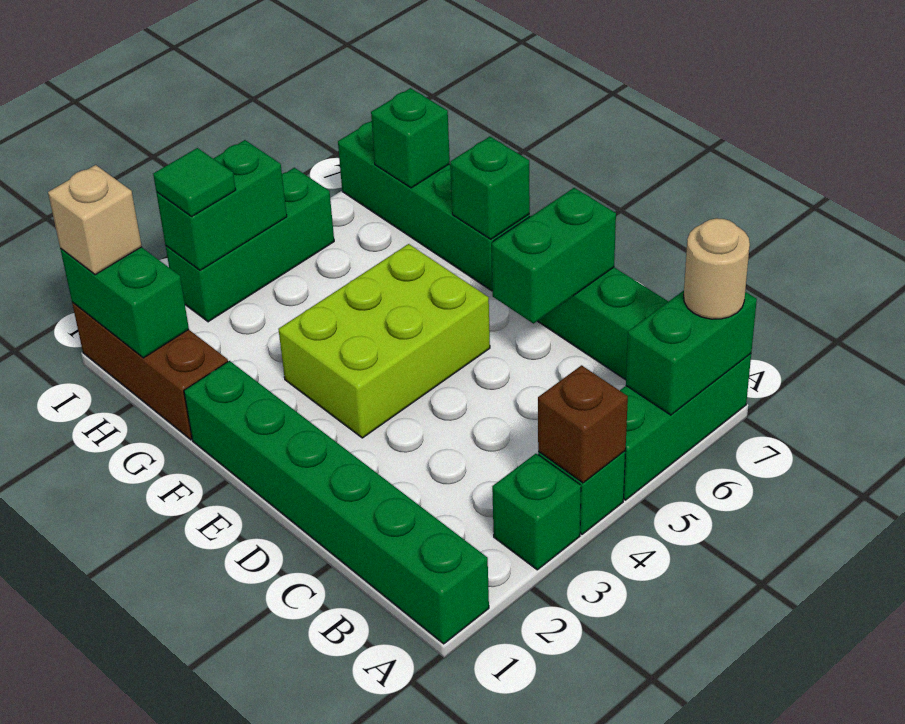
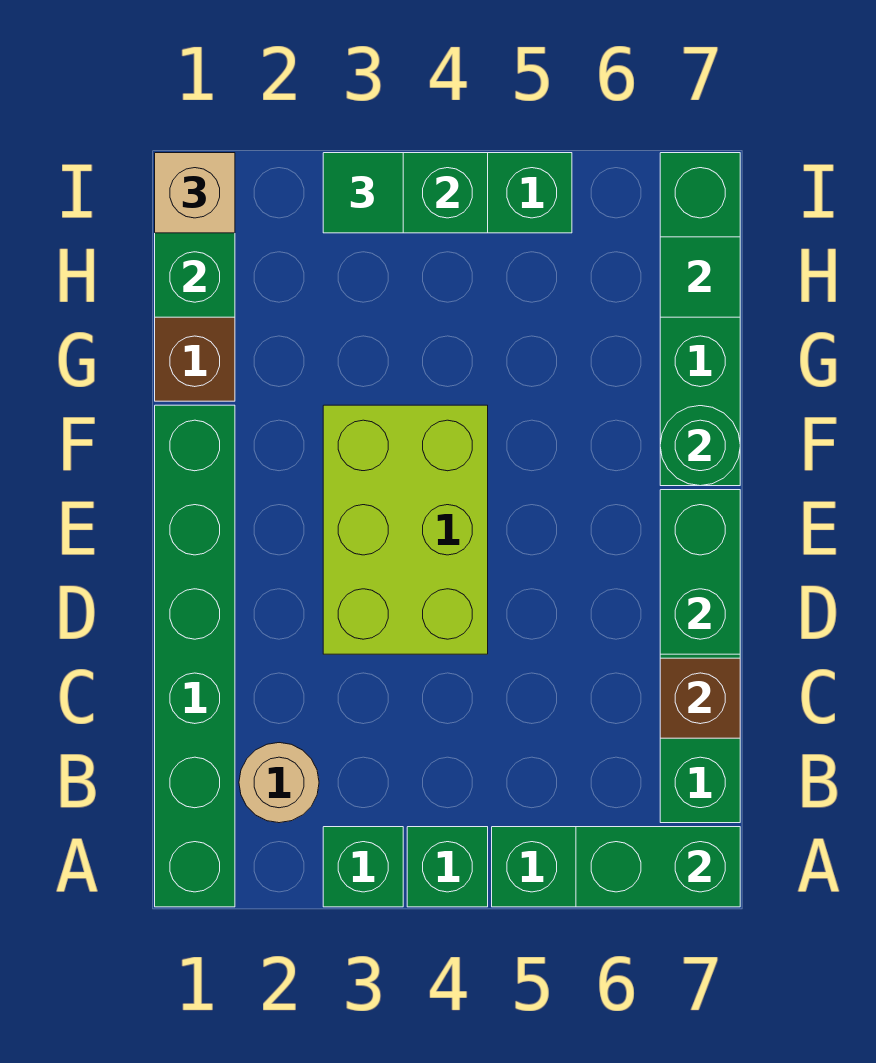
brown 1x1 brick [538,365,628,483] -> brown 1x1 brick moved to [660,658,740,738]
tan 1x1 round brick [684,218,750,319] -> tan 1x1 round brick moved to [239,743,319,823]
green 1x2 brick [492,188,616,324] -> green 1x2 brick turned to [660,490,740,654]
lime 2x3 brick [279,244,490,438] -> lime 2x3 brick turned to [323,405,488,654]
green 1x1 brick [450,136,530,239] -> green 1x1 round brick [660,406,740,486]
green 1x1 brick [371,88,450,188] -> green 1x1 tile [660,237,740,317]

